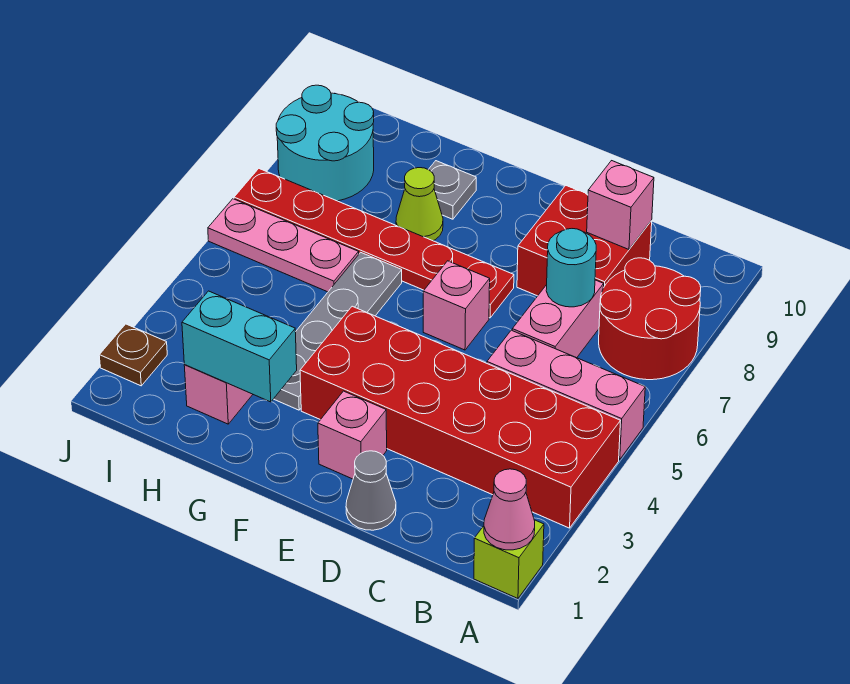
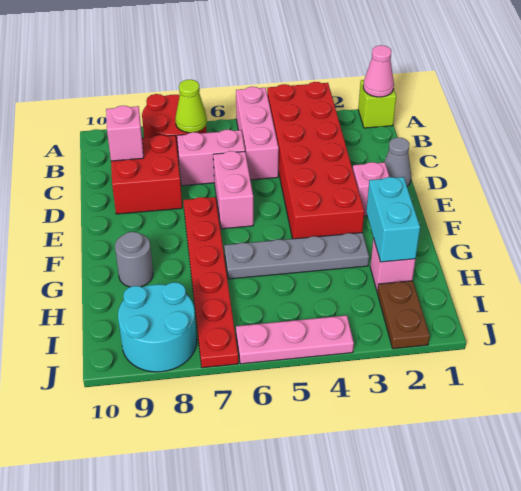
cyan 1x1 round brick [546,229,596,307] -> none
pink 1x1 brick [423,261,490,350] -> pink 1x2 brick [213,151,253,229]
lime 1x1 cone [396,168,443,241] -> lime 1x1 cone moved to [175,80,207,133]
grey 1x1 plate [428,161,476,219] -> grey 1x1 round brick [115,232,153,287]
pink 1x3 plate [208,199,359,292] -> pink 1x3 plate turned to [236,315,354,364]
brown 1x1 plate [99,324,167,386] -> brown 1x2 plate [377,281,430,349]

